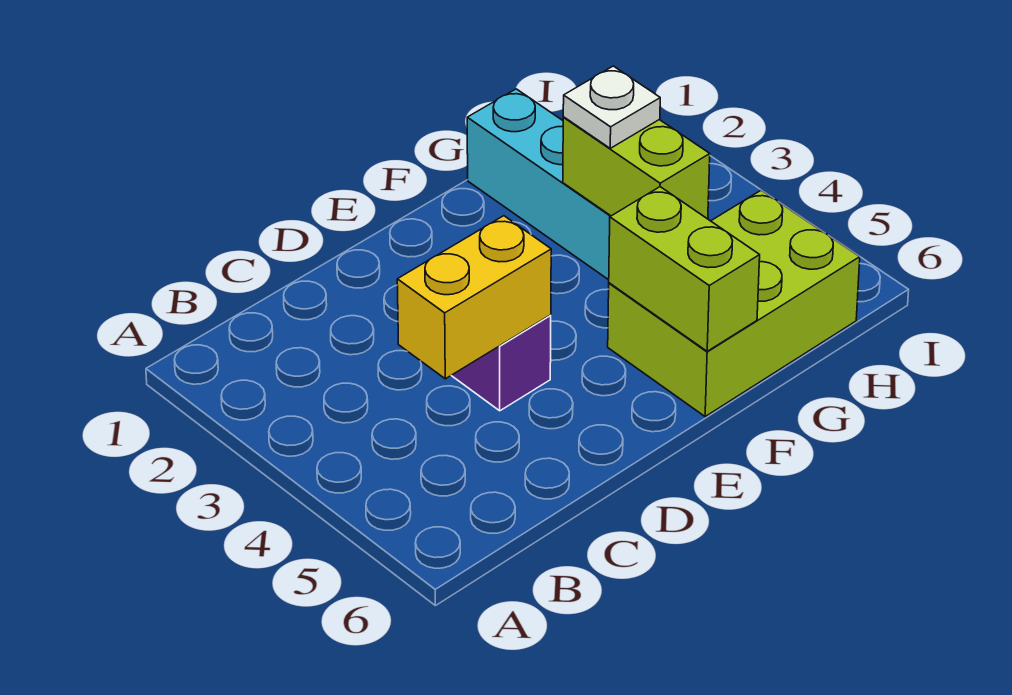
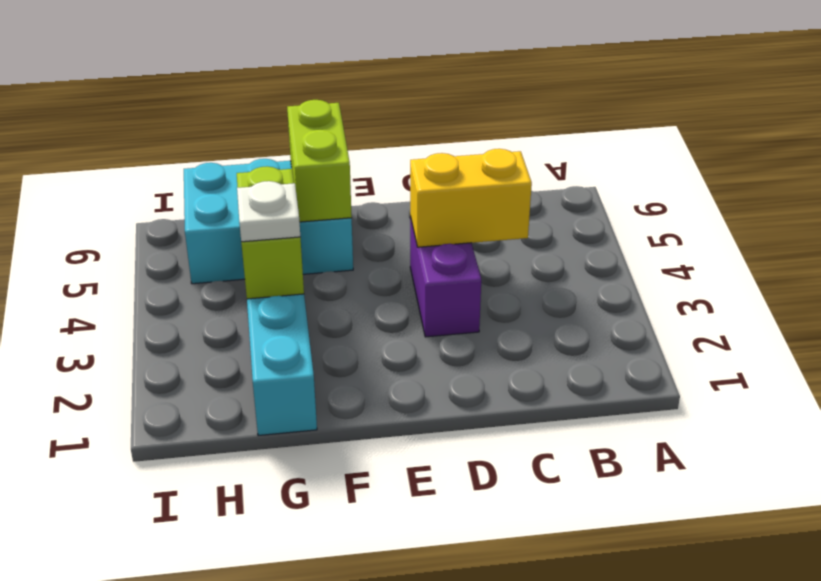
lime 2x3 brick [608,190,860,416] -> cyan 2x3 brick [184,159,353,284]

